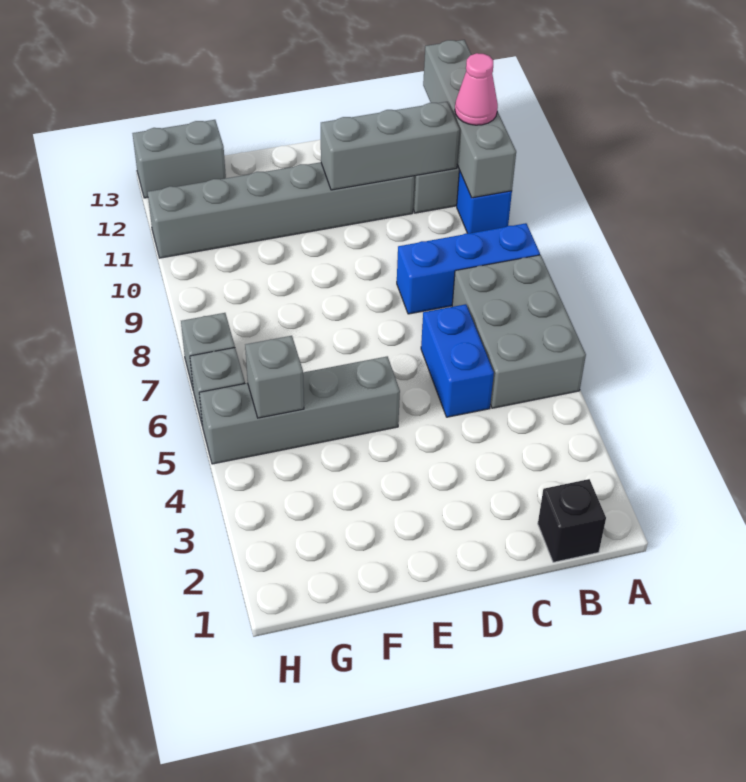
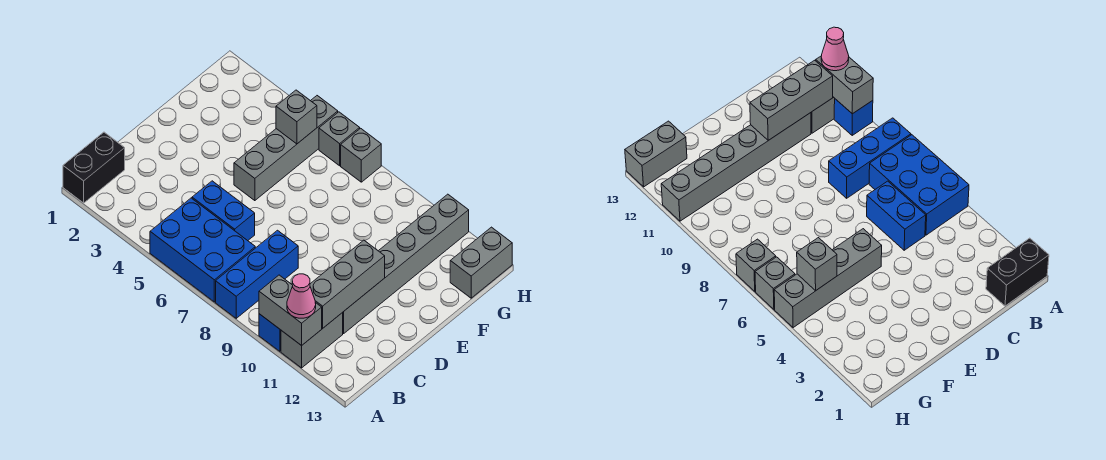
grey 2x3 brick [452,255,586,408] -> blue 2x3 brick [150,198,255,302]
grey 1x4 brick [423,40,516,198] -> grey 1x2 brick [259,275,322,346]
black 1x1 brick [538,479,606,562] -> black 1x2 brick [63,132,125,203]

